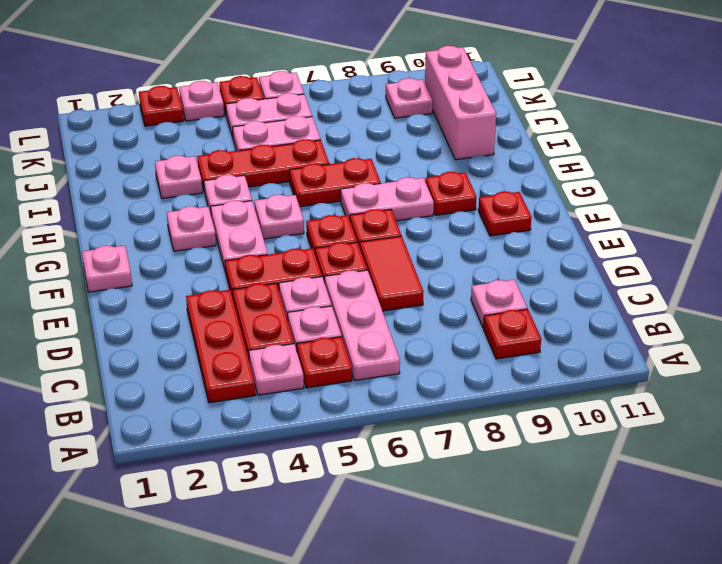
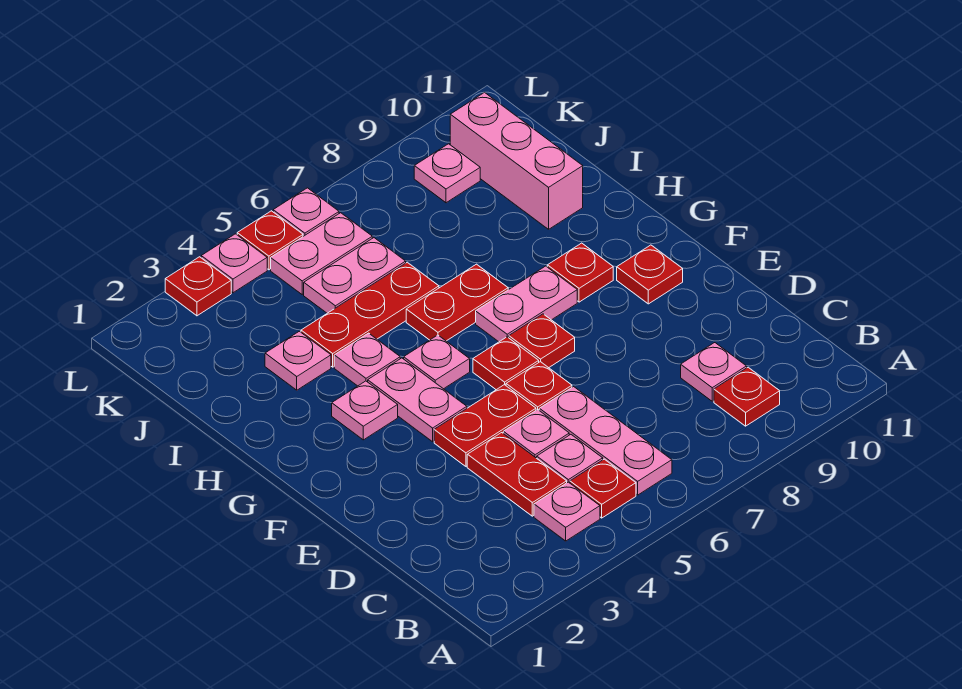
red 1x3 plate [186,290,255,403] -> none
red 1x2 tile [360,236,423,311] -> none
pink 1x1 plate [82,246,132,292] -> none

